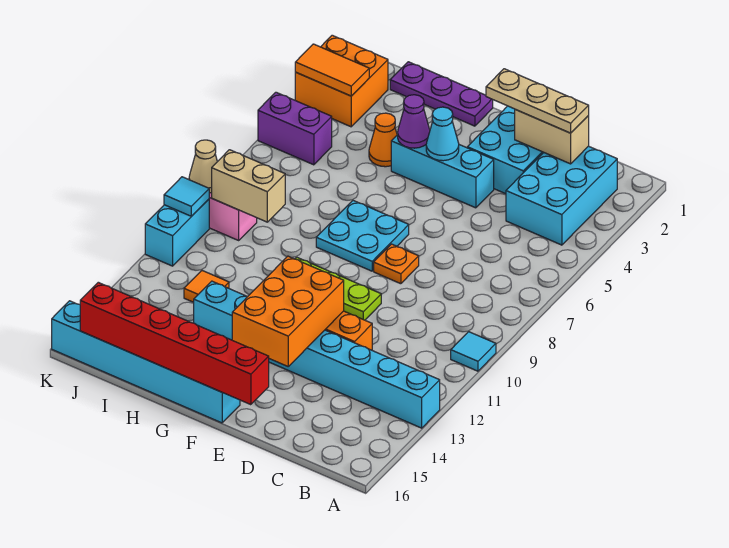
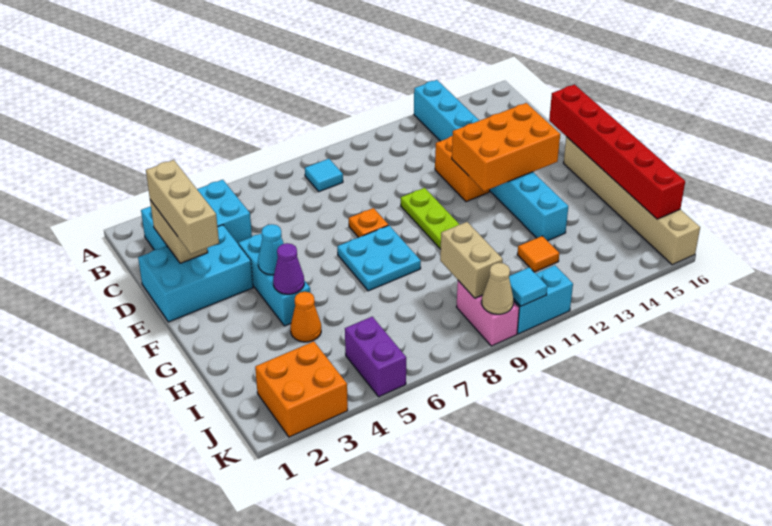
cyan 1x1 tile [451,332,496,371] -> cyan 1x1 tile moved to [305,159,343,192]
tan 1x3 plate [486,69,589,133] -> tan 1x3 brick [146,160,219,254]
cyan 1x6 brick [52,301,240,423] -> tan 1x6 brick [564,137,700,265]
purple 1x3 plate [390,62,493,126] -> none
orange 1x2 tile [295,44,369,96] -> none

